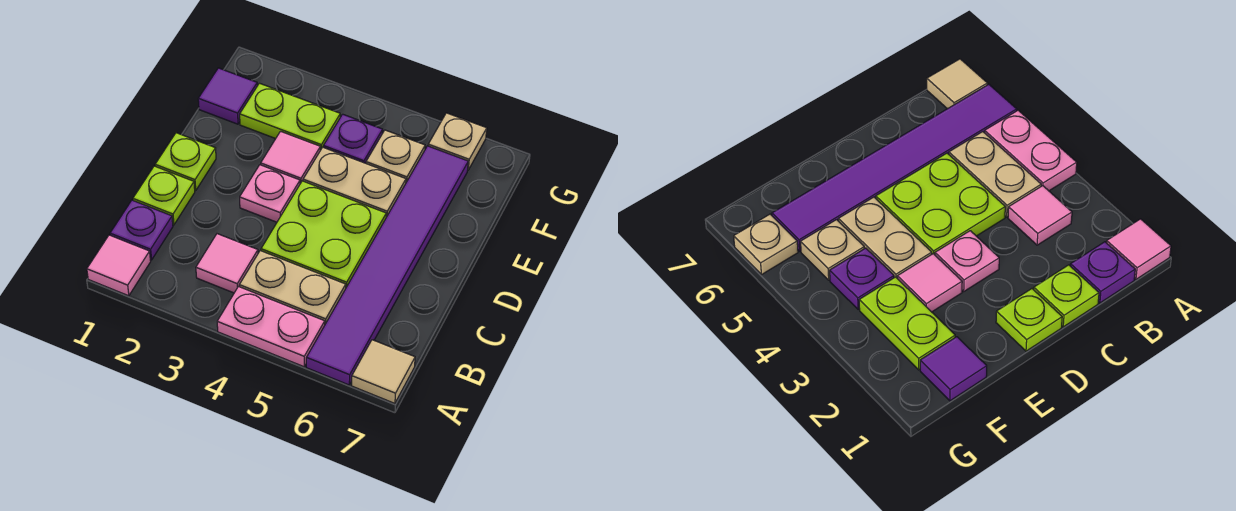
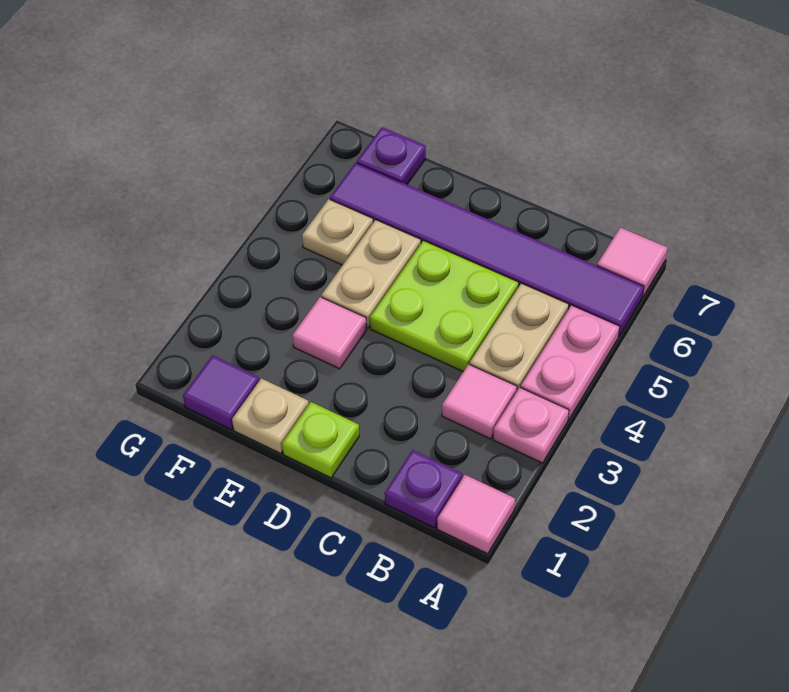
tan 1x1 tile [352,340,415,403] -> pink 1x1 tile [597,228,668,297]
lime 1x1 plate [133,166,195,225] -> none
pink 1x1 plate [240,165,300,222] -> pink 1x1 plate moved to [493,388,569,463]
lime 1x2 plate [240,83,340,150] -> none
purple 1x1 plate [323,114,383,163] -> purple 1x1 plate moved to [357,127,426,184]
tan 1x1 plate [428,113,487,170] -> tan 1x1 plate moved to [232,378,309,454]

